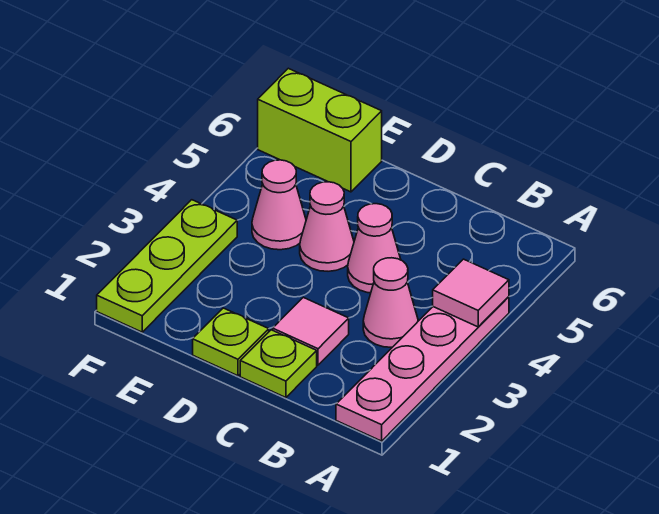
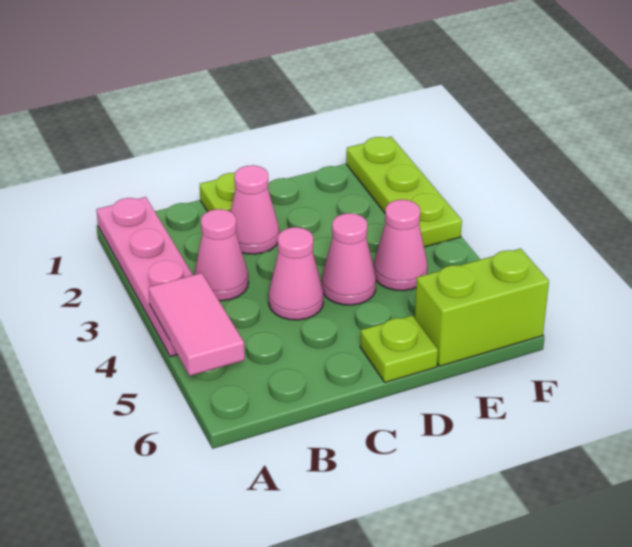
pink 1x1 tile [433,259,509,327] -> pink 1x2 tile [148,273,245,376]
pink 1x1 tile [273,297,349,365] -> pink 1x1 cone [231,165,279,254]
lime 1x1 plate [193,308,269,376] -> lime 1x1 plate moved to [360,315,438,383]

